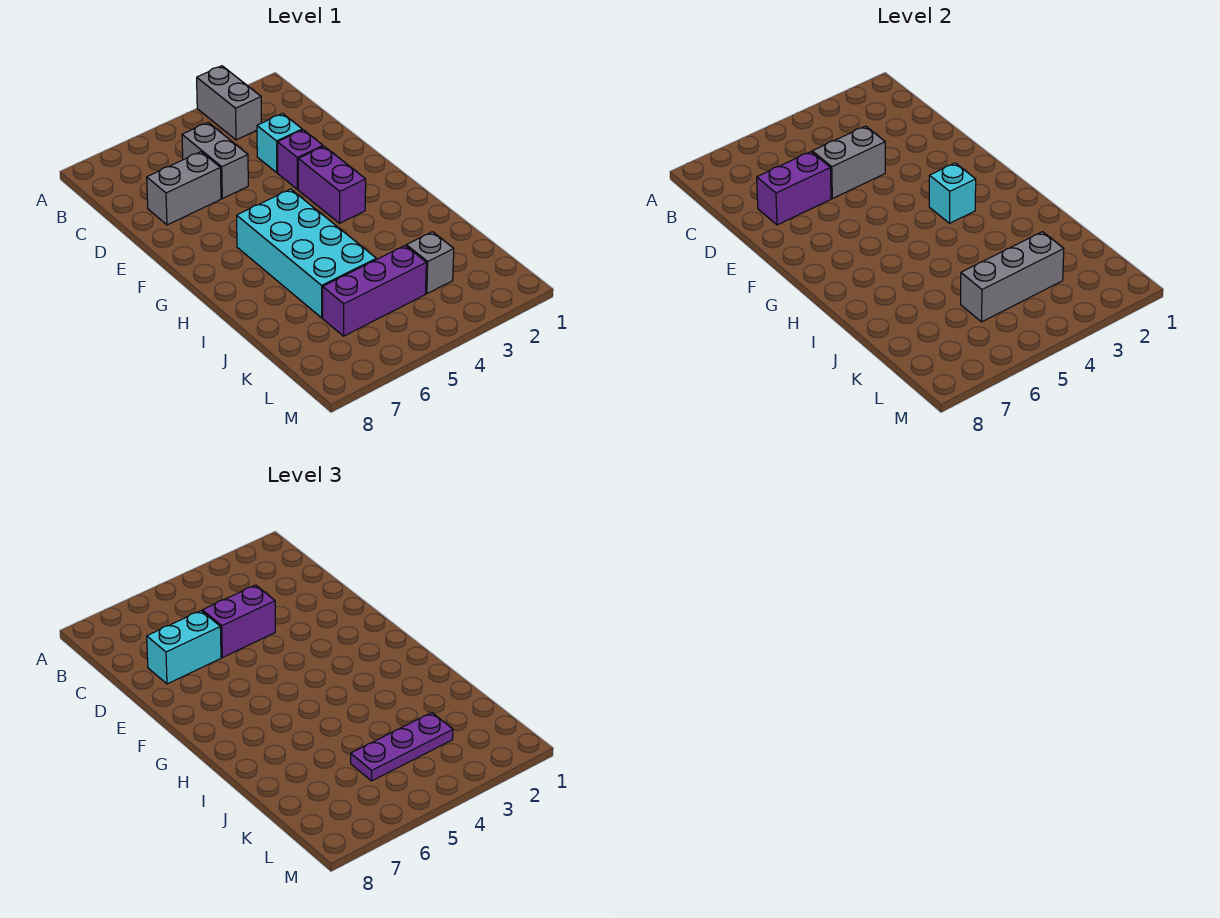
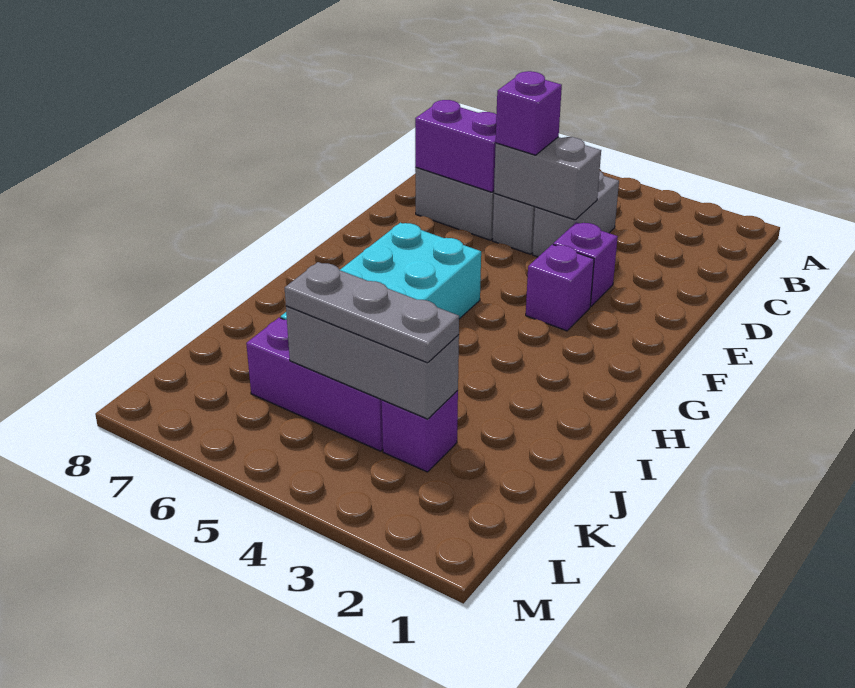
grey 1x2 brick [197,66,261,140] -> grey 1x2 brick moved to [533,171,619,257]
cyan 1x1 brick [257,114,302,173] -> none
purple 1x2 brick [202,585,275,658] -> purple 1x1 brick [496,71,562,155]
cyan 1x2 brick [147,611,221,684] -> none
purple 1x2 brick [298,146,366,223] -> purple 1x1 brick [526,244,594,331]
cyan 1x1 brick [929,163,976,223] -> none
grey 1x1 brick [406,232,454,294] -> purple 1x1 brick [382,390,458,472]
purple 1x3 plate [351,713,453,781] -> grey 1x3 plate [285,262,459,363]

